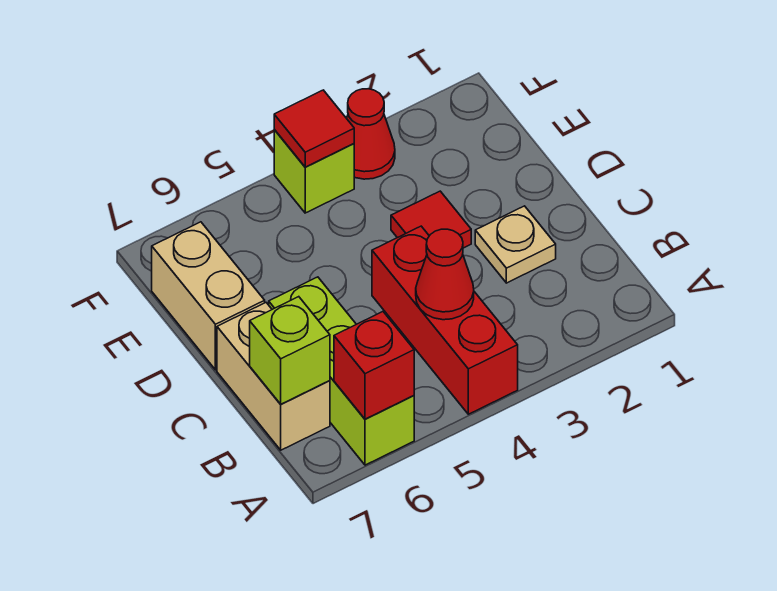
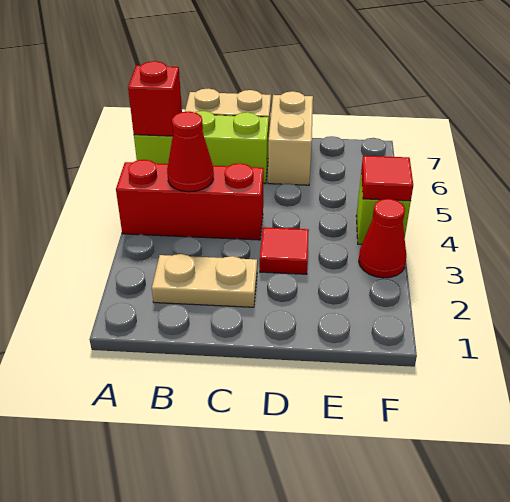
lime 1x1 brick [250,297,330,404] -> none
tan 1x1 plate [475,206,556,283] -> tan 1x2 plate [152,254,257,307]
tan 1x2 brick [152,222,265,370] -> tan 1x2 brick turned to [268,91,313,185]

